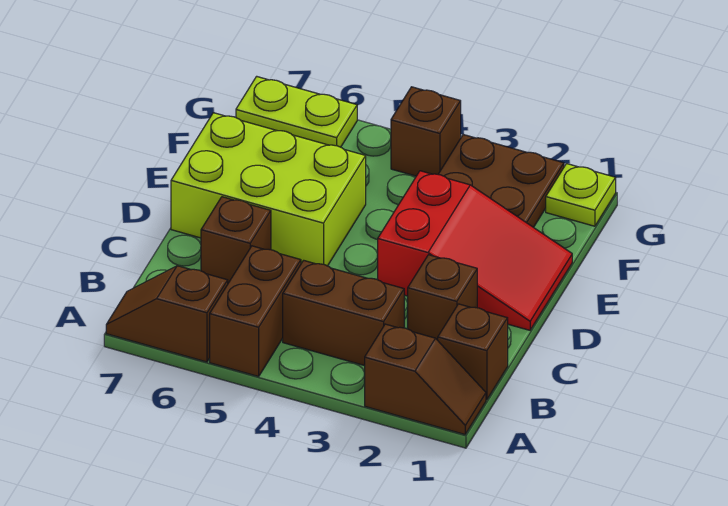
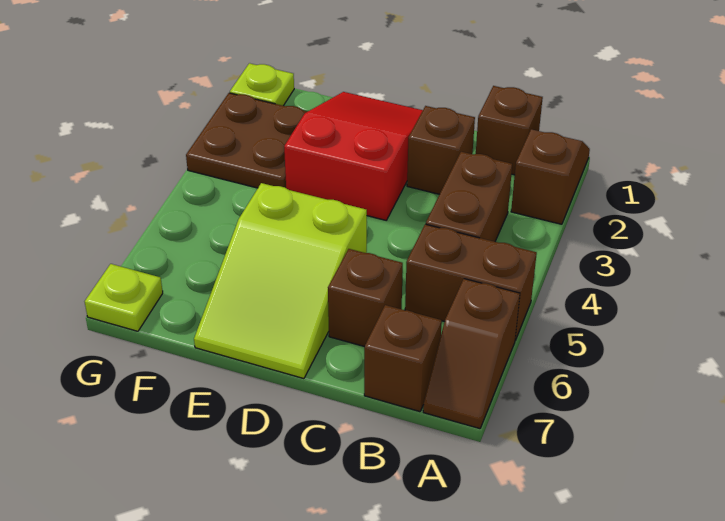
lime 2x3 brick [171,113,366,266] -> lime 2x3 slope [194,183,367,379]
brown 1x1 brick [391,87,461,176] -> brown 1x1 brick moved to [364,305,442,412]
lime 1x2 plate [236,76,357,147] -> lime 1x1 plate [85,264,163,331]

